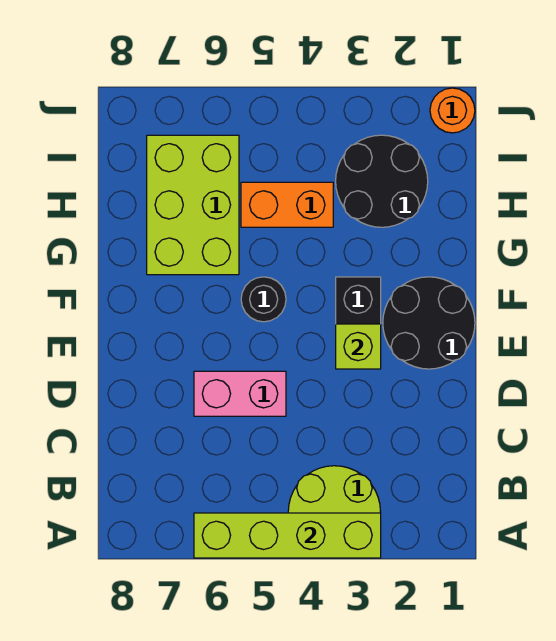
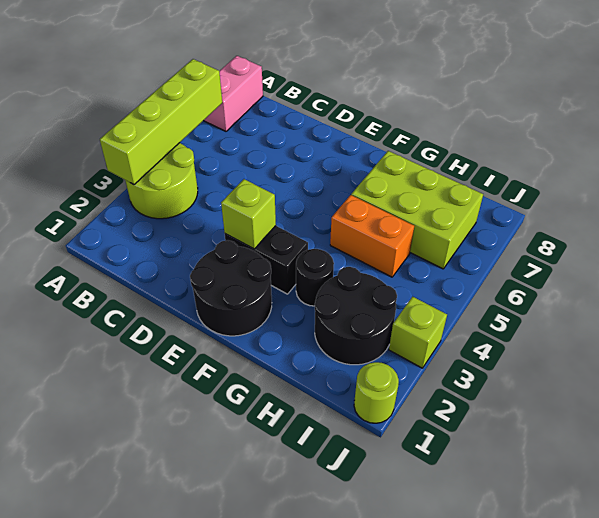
pink 1x2 brick [194,371,286,416] -> pink 1x2 brick moved to [203,56,263,131]
black 1x1 round brick [241,277,286,322] -> black 1x1 round brick moved to [296,249,334,306]
orange 1x2 brick [241,182,333,227] -> orange 1x2 brick turned to [330,195,414,277]
orange 1x1 round brick [430,88,475,133] -> lime 1x1 round brick [354,362,399,423]
none -> lime 1x1 brick [389,297,447,368]

